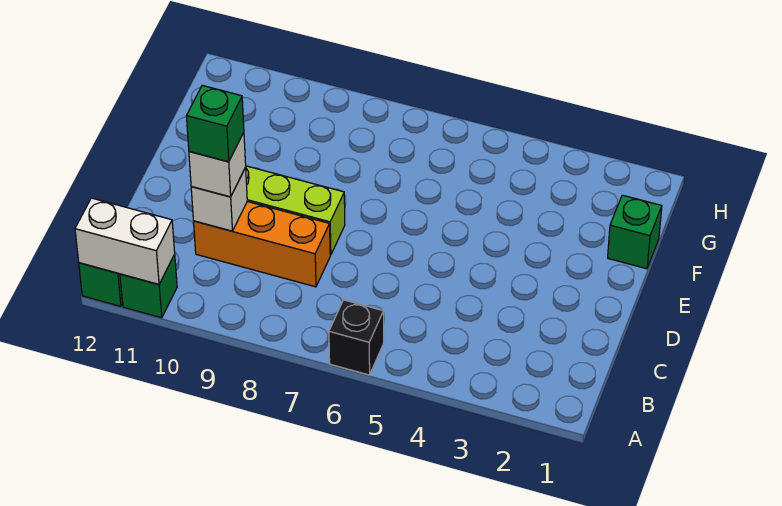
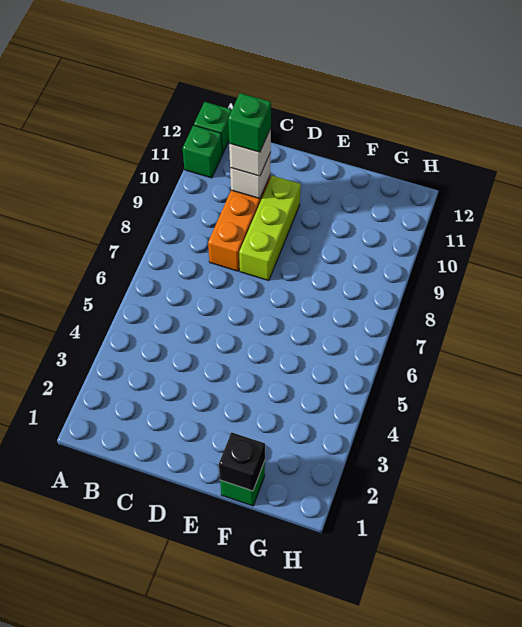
black 1x1 brick [329,300,384,375] -> black 1x1 brick moved to [219,432,265,491]
white 1x2 brick [75,198,175,284] -> none

